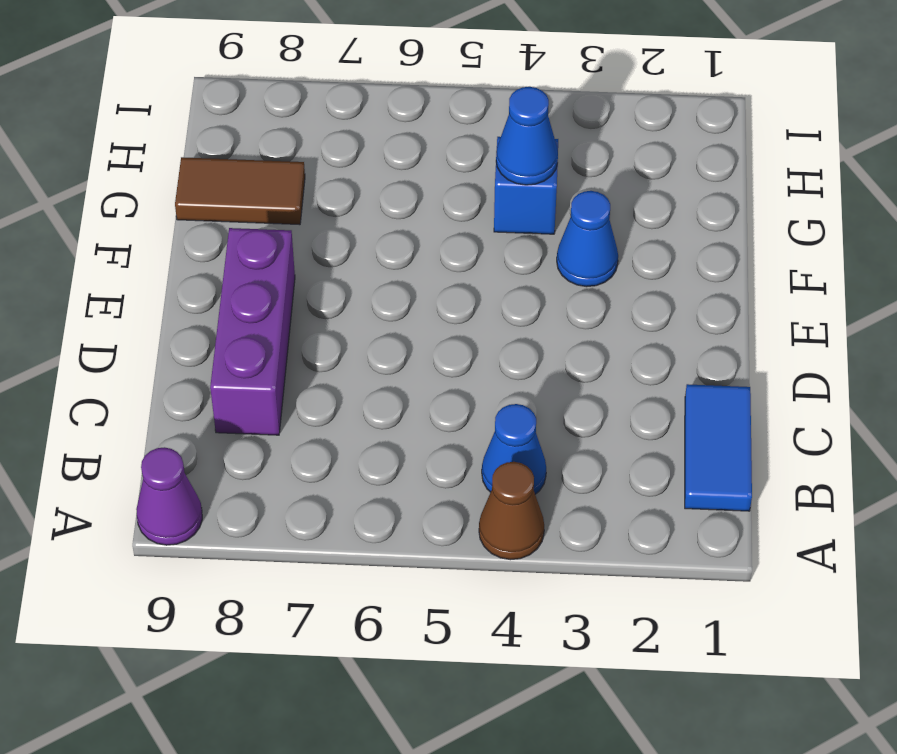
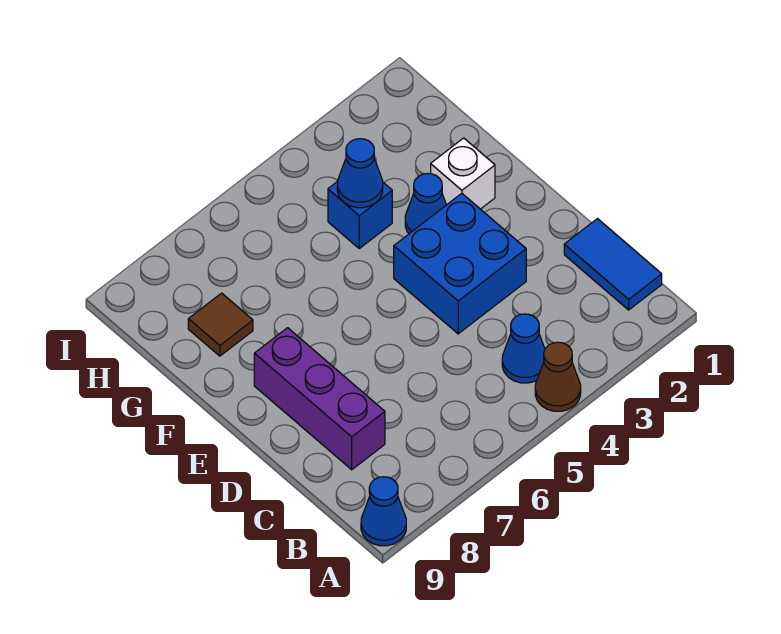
purple 1x1 cone [136,447,202,545] -> blue 1x1 cone [361,477,406,546]
none -> blue 2x2 brick [394,193,526,334]
none -> white 1x1 brick [431,138,495,209]
brown 1x2 tile [175,157,305,225] -> brown 1x1 tile [188,293,253,356]

